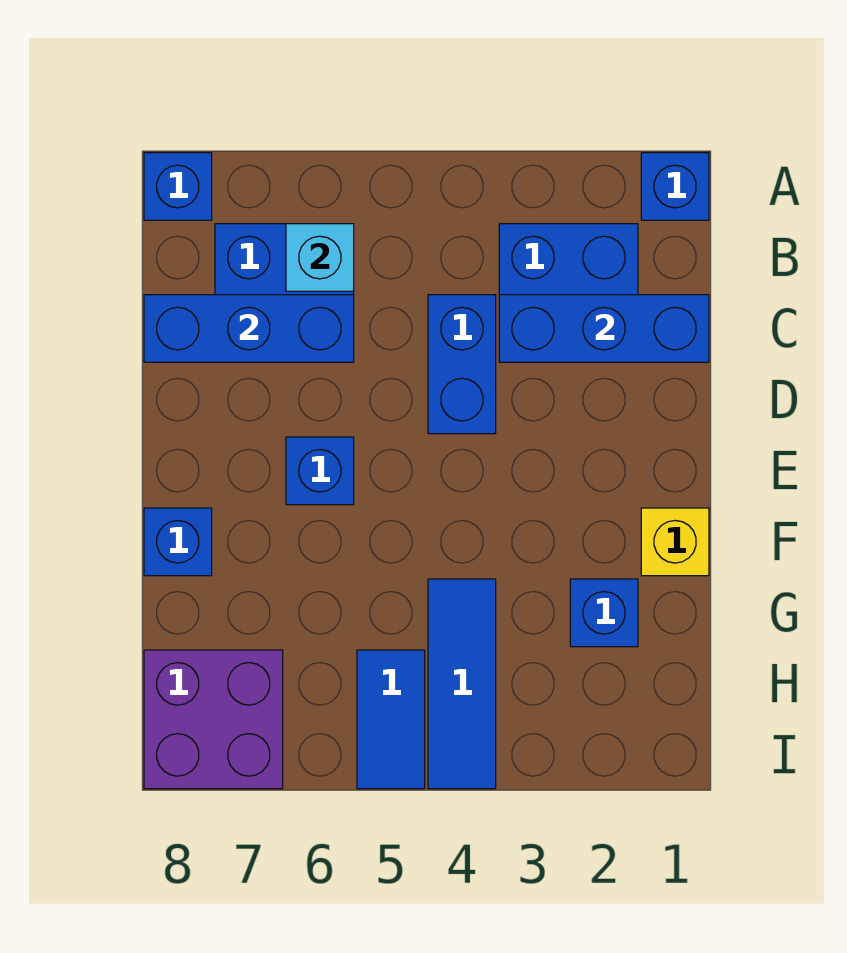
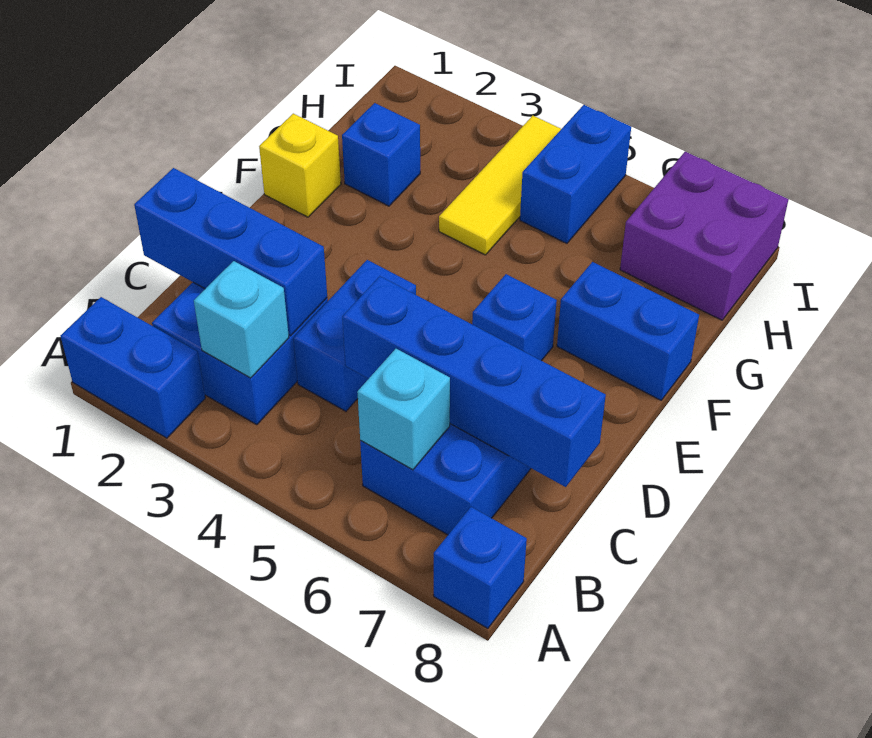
blue 1x1 brick [641,153,709,220] -> blue 1x2 brick [60,297,205,438]
none -> cyan 1x1 brick [194,261,289,378]
blue 1x3 brick [144,295,354,362] -> blue 1x4 brick [342,276,606,487]
blue 1x1 brick [144,508,212,576] -> blue 1x2 brick [557,262,699,400]
blue 1x3 tile [428,579,496,789] -> yellow 1x3 tile [439,116,561,255]
blue 1x2 tile [357,650,425,789] -> blue 1x2 brick [520,105,631,243]

